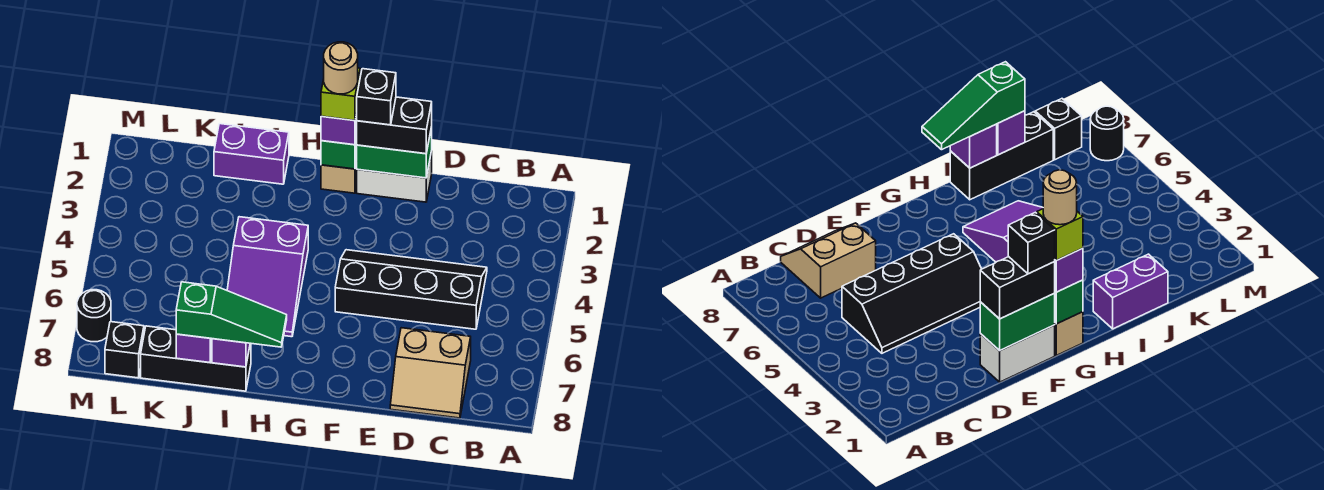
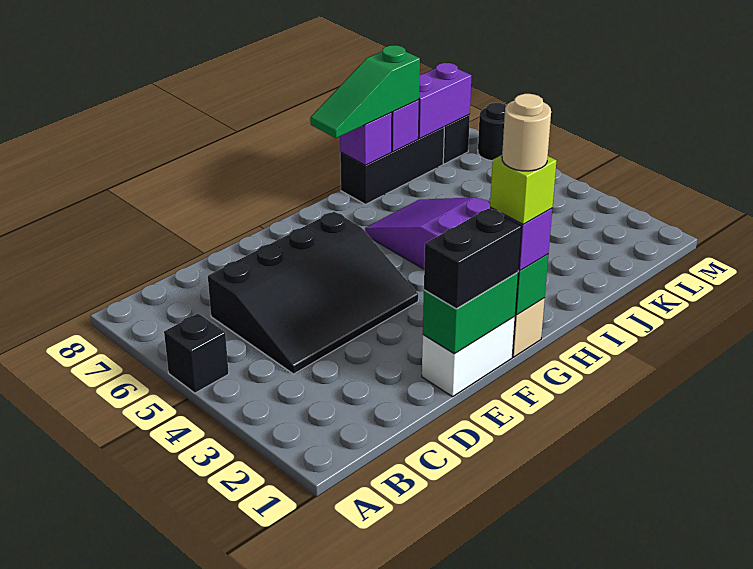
black 2x4 slope [335,250,487,329] -> black 3x4 slope [208,212,418,374]
tan 2x2 slope [390,328,471,418] -> none
black 1x1 brick [357,69,396,125] -> black 1x1 brick moved to [164,313,229,393]
purple 1x2 brick [214,124,289,184] -> purple 1x2 brick moved to [418,63,472,138]

